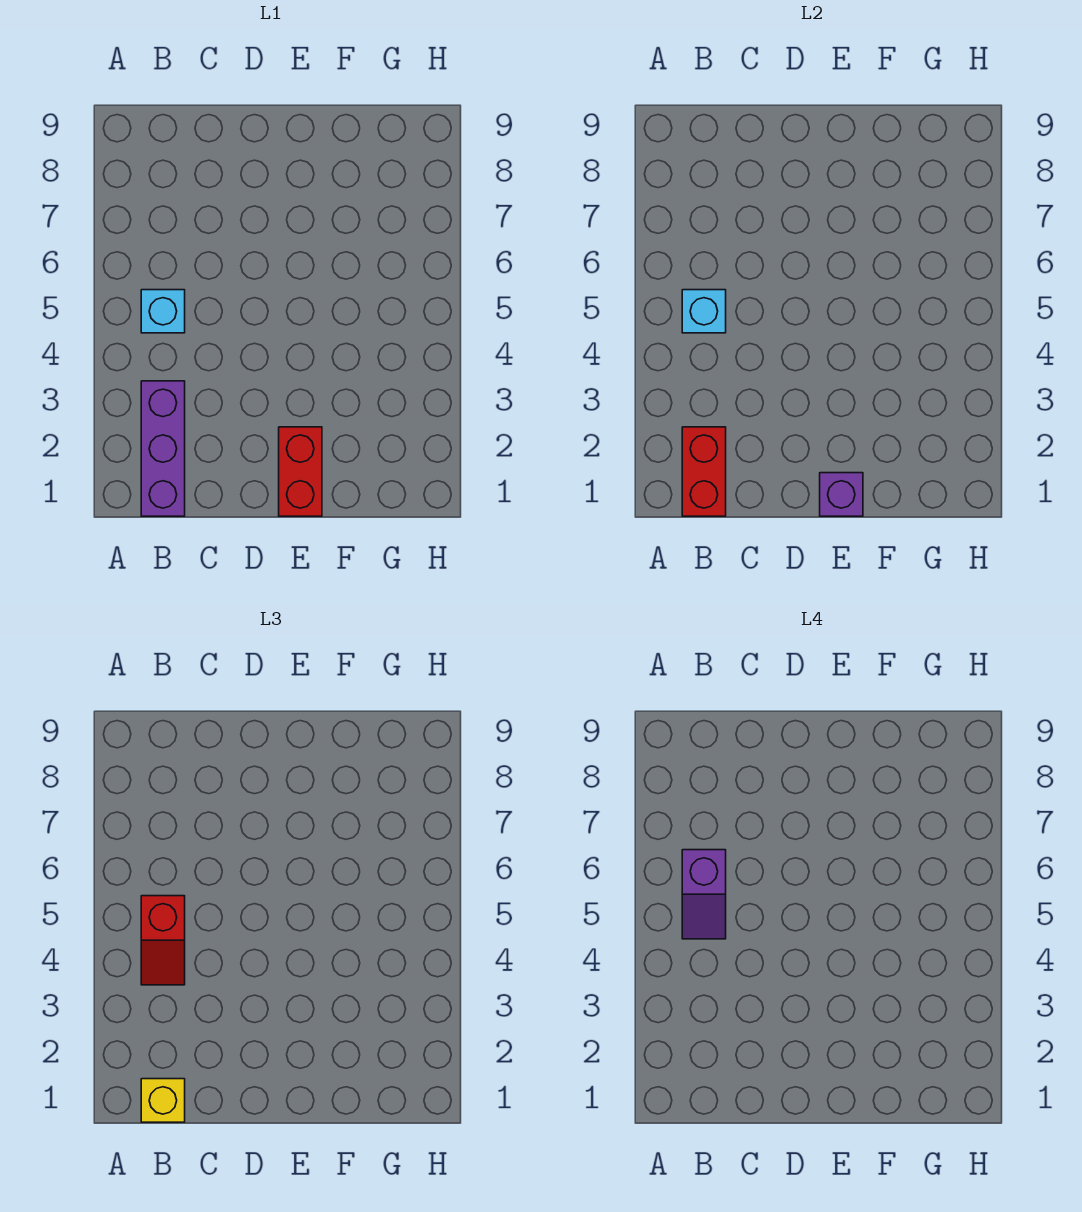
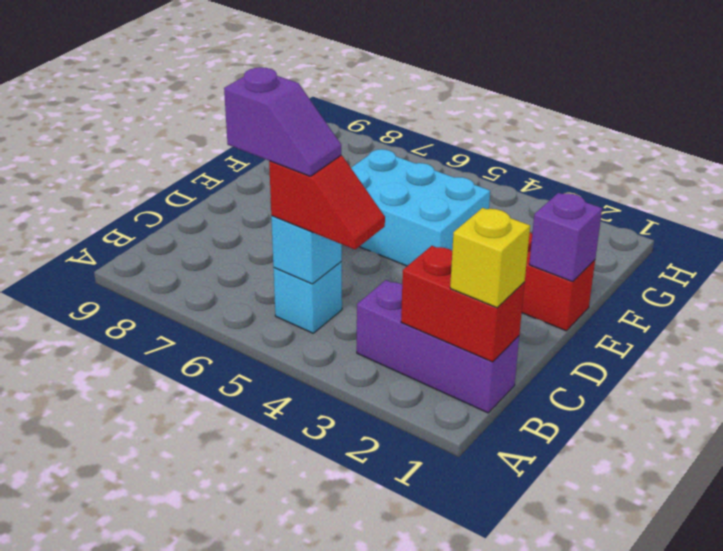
none -> cyan 2x3 brick [351,149,490,266]

